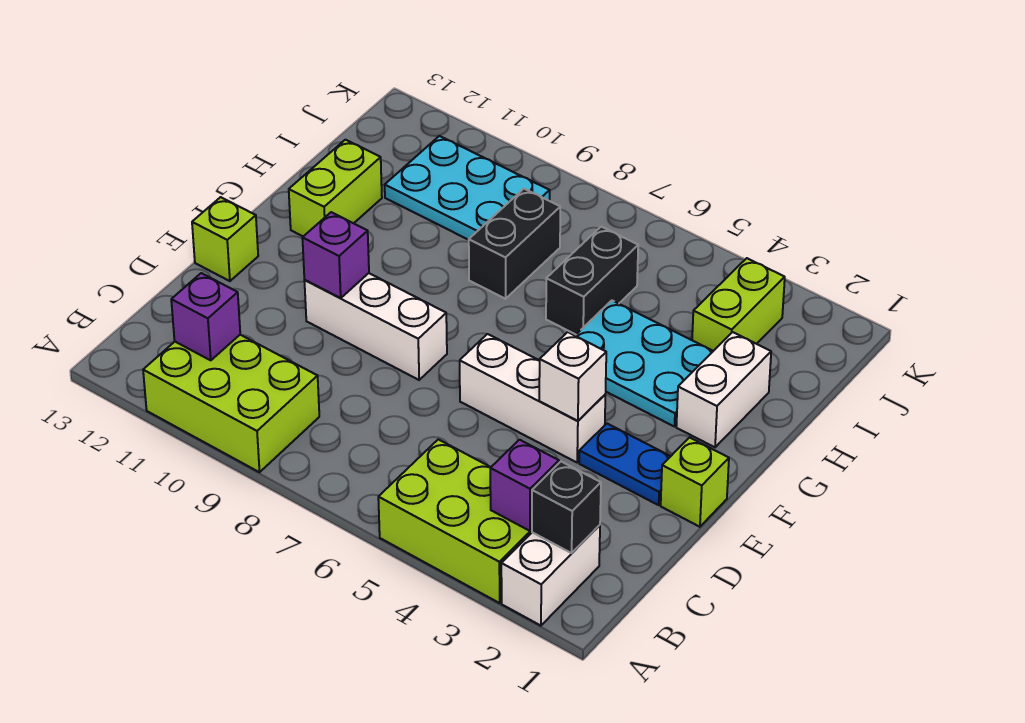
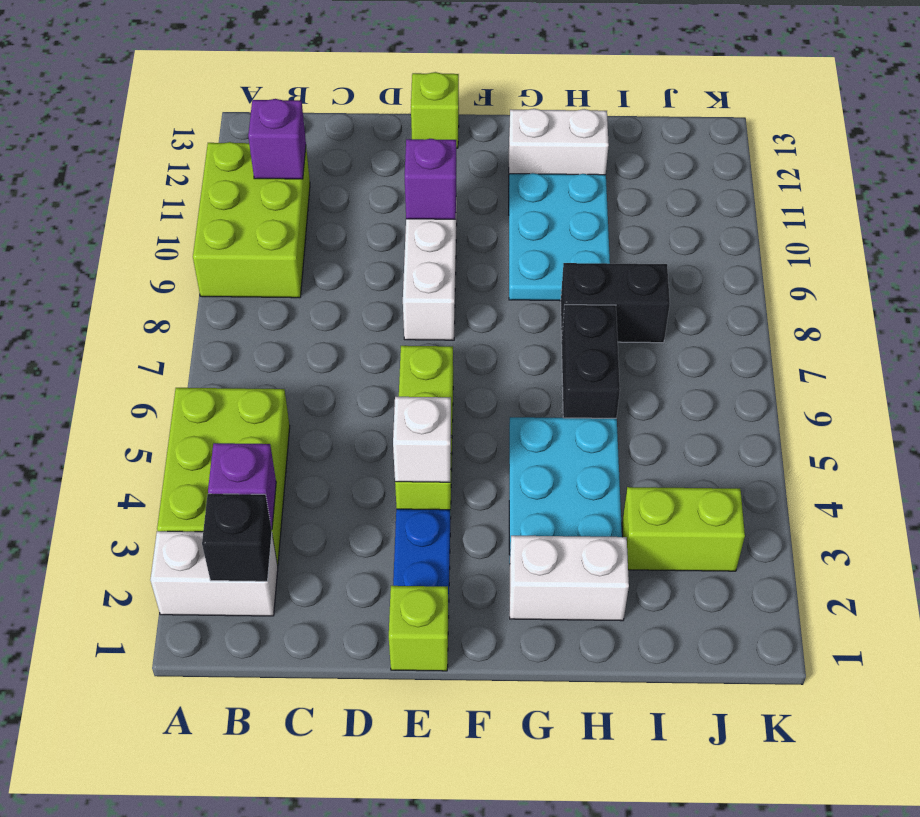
white 1x3 brick [460,334,605,462] -> lime 1x3 brick [395,346,453,519]
lime 1x2 brick [289,140,382,236] -> white 1x2 brick [509,109,609,175]
black 1x2 brick [546,227,638,334] -> black 1x2 brick turned to [562,305,620,418]
cyan 2x3 plate [385,136,550,240] -> cyan 2x3 plate moved to [509,173,610,301]

